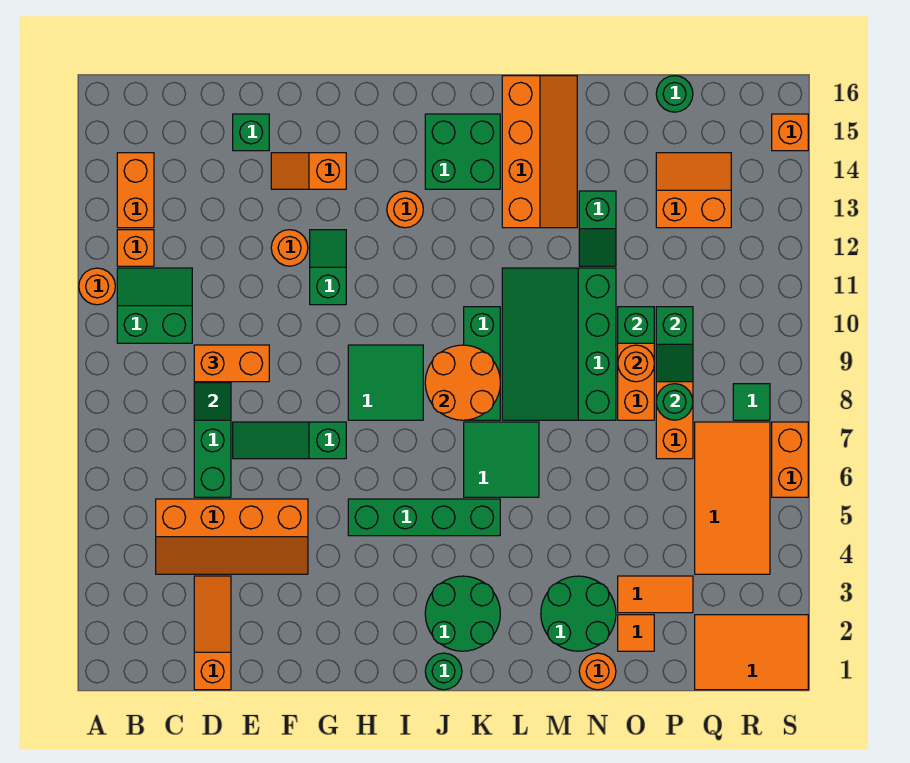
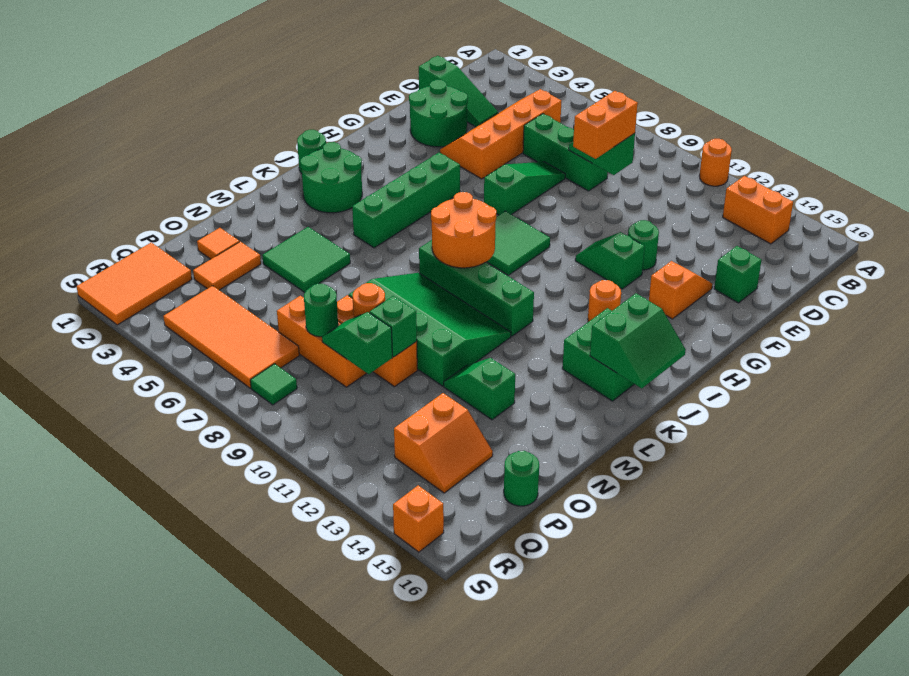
green 2x2 slope [117,268,192,343] -> green 2x2 slope moved to [590,293,686,388]
orange 1x1 brick [117,230,154,266] -> none
orange 1x3 slope [194,576,231,690] -> green 1x3 slope [419,56,498,127]
orange 1x1 round brick [271,230,308,266] -> green 1x1 round brick [628,220,659,270]
green 1x2 slope [310,230,346,305] -> green 1x2 slope turned to [575,232,645,289]
green 2x2 tile [464,422,539,497] -> green 2x2 tile moved to [262,227,350,292]
green 1x3 brick [464,307,500,420] -> green 1x4 brick [419,240,534,336]
orange 2x4 slope [502,76,577,228] -> none
green 2x2 round brick [541,576,616,651] -> green 2x2 round brick moved to [409,80,468,147]
orange 1x1 round brick [579,653,616,690] -> none
orange 1x2 brick [772,422,808,497] -> none

